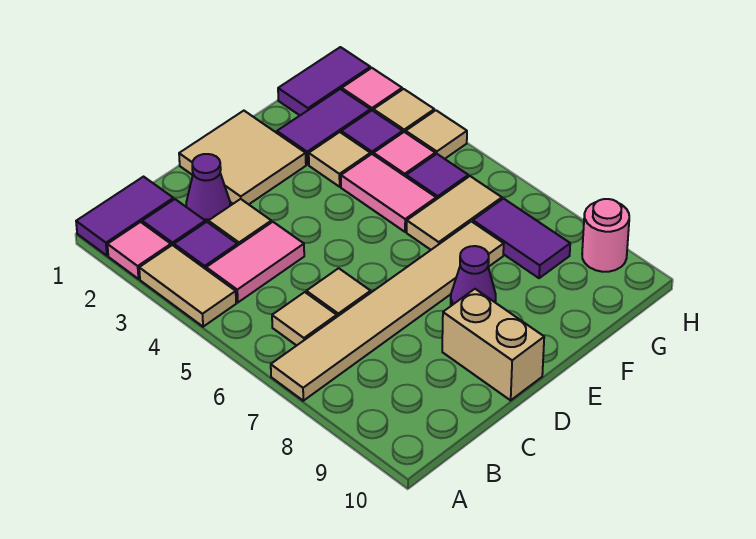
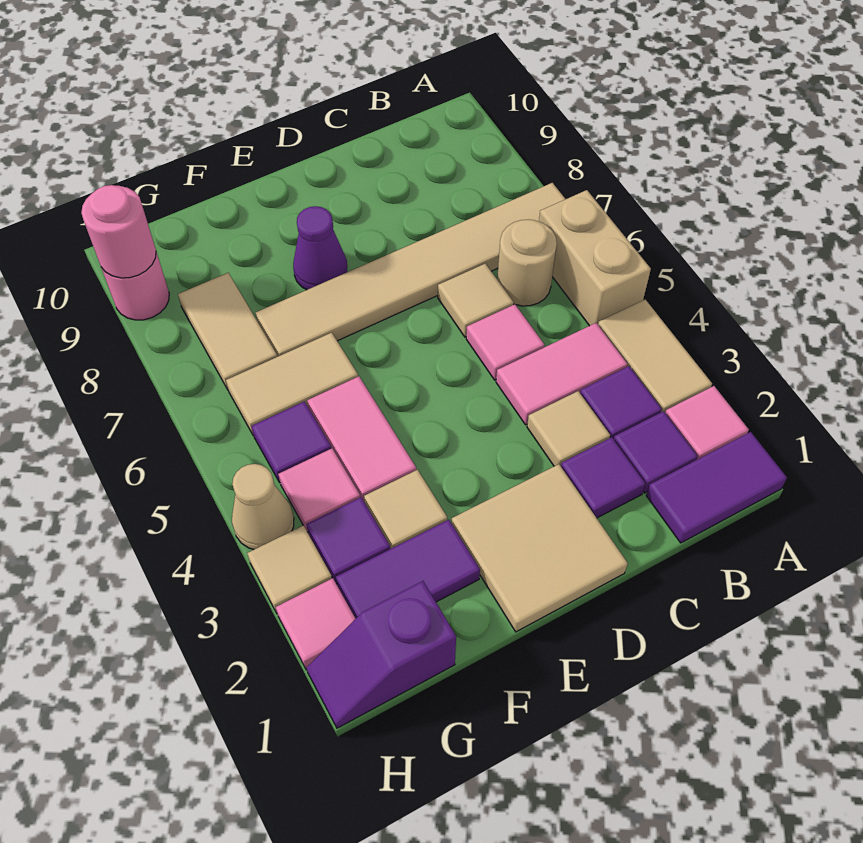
tan 1x1 tile [272,292,337,346] -> tan 1x1 round brick [497,220,557,306]
purple 1x1 cone [186,154,230,222] -> purple 1x1 tile [561,437,645,518]
none -> pink 1x1 tile [466,304,544,380]
tan 1x2 brick [442,289,544,400] -> tan 1x2 brick moved to [539,190,651,326]
purple 1x2 tile [278,47,370,115] -> purple 1x2 slope [306,581,456,728]
purple 1x2 tile [473,199,570,278] -> tan 1x2 tile [178,273,277,389]
tan 1x1 tile [406,110,467,159] -> tan 1x1 cone [232,464,294,549]
none -> pink 1x1 round brick [81,185,156,278]

